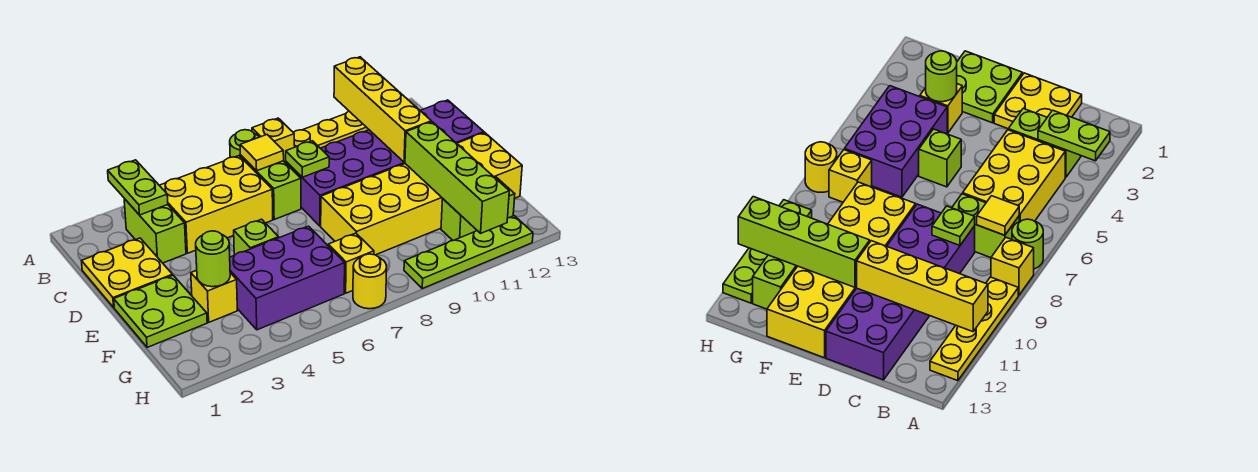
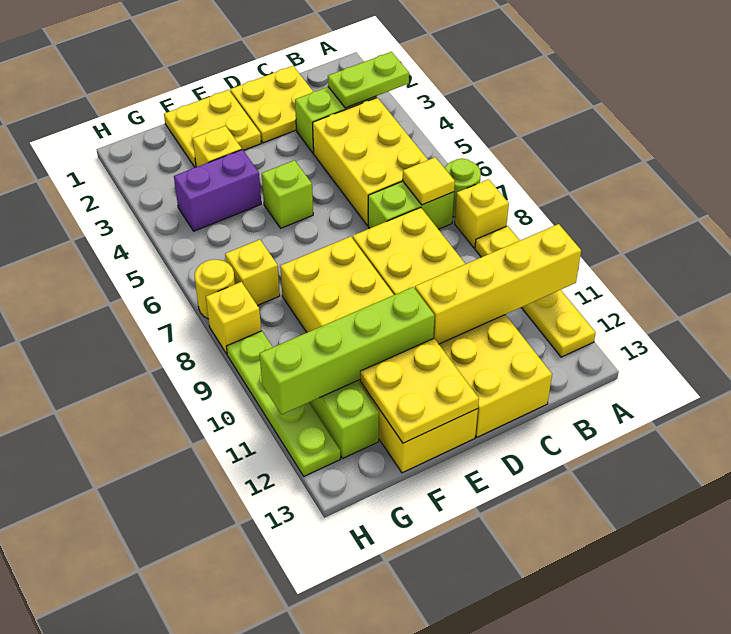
purple 2x6 brick [286,100,484,226] -> yellow 2x6 brick [353,207,552,437]
lime 1x1 plate [286,141,329,177] -> none
lime 2x2 plate [114,275,207,347] -> yellow 2x2 plate [164,90,261,167]
none -> yellow 2x2 plate [360,338,479,443]
lime 1x1 round brick [196,231,230,287] -> none
purple 2x3 brick [230,226,345,330] -> purple 1x2 brick [174,150,261,231]
none -> yellow 1x1 brick [206,282,261,354]

